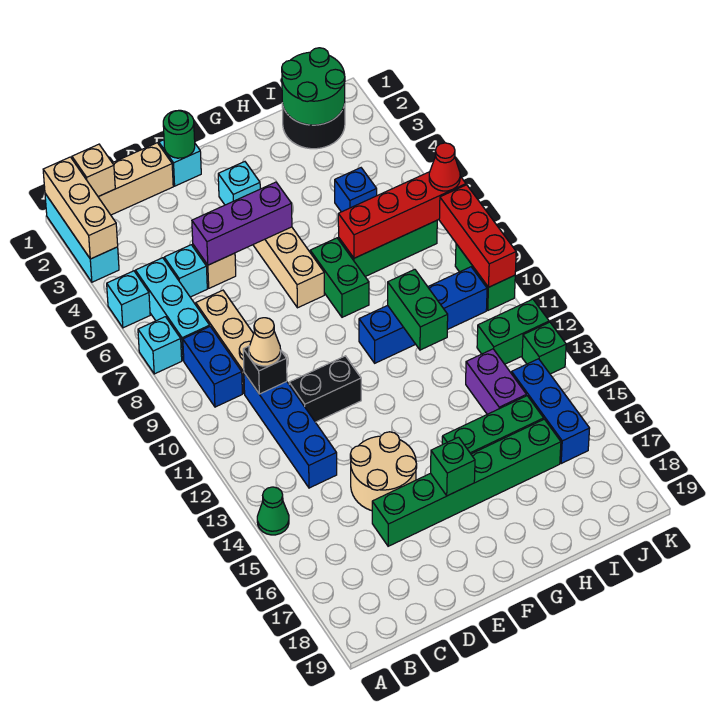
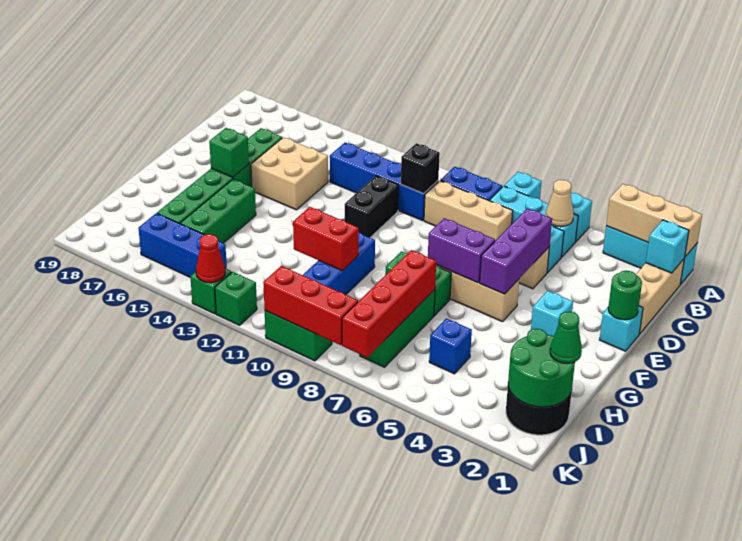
green 1x1 cone [257,487,289,535] -> green 1x1 cone moved to [550,311,582,364]
tan 1x1 brick [72,144,115,197] -> cyan 1x1 brick [646,220,689,273]
tan 1x1 cone [249,318,281,366] -> tan 1x1 cone moved to [546,180,574,227]
tan 2x2 round brick [350,432,417,511] -> tan 2x2 brick [251,137,328,210]
green 1x2 brick [388,269,448,350] -> red 1x2 brick [293,207,359,271]
purple 1x2 brick [466,349,526,414] -> purple 1x2 brick moved to [428,218,495,283]
green 1x2 brick [477,299,549,364] -> green 1x1 brick [215,272,257,325]
red 1x1 cone [429,143,460,191] -> red 1x1 cone moved to [196,234,225,283]

